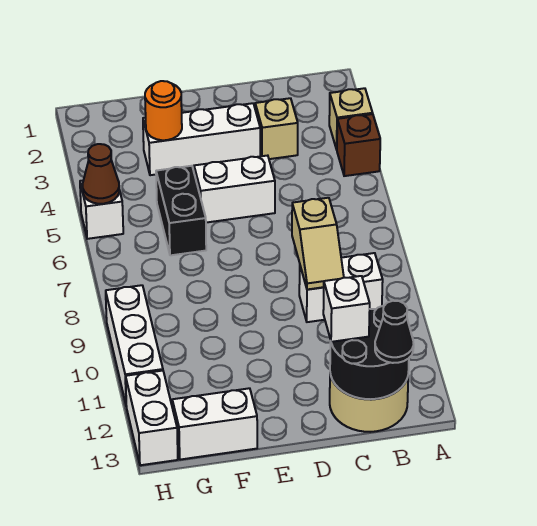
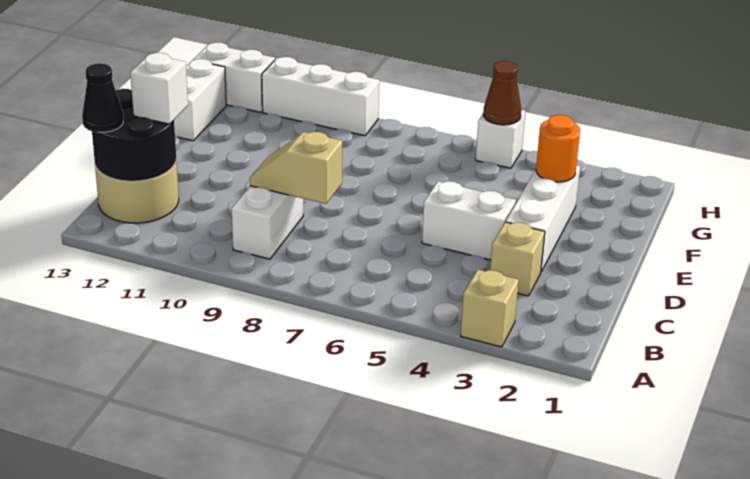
brown 1x1 brick [337,114,380,176] -> none
white 1x2 brick [194,156,275,223] -> white 1x2 brick turned to [422,181,516,260]
black 1x2 brick [156,166,206,255] -> none

